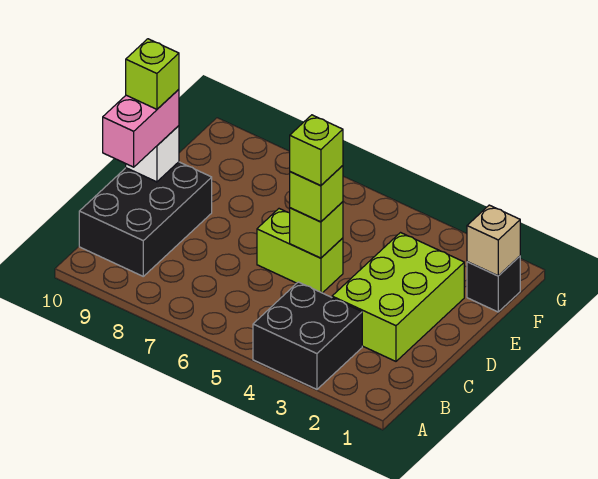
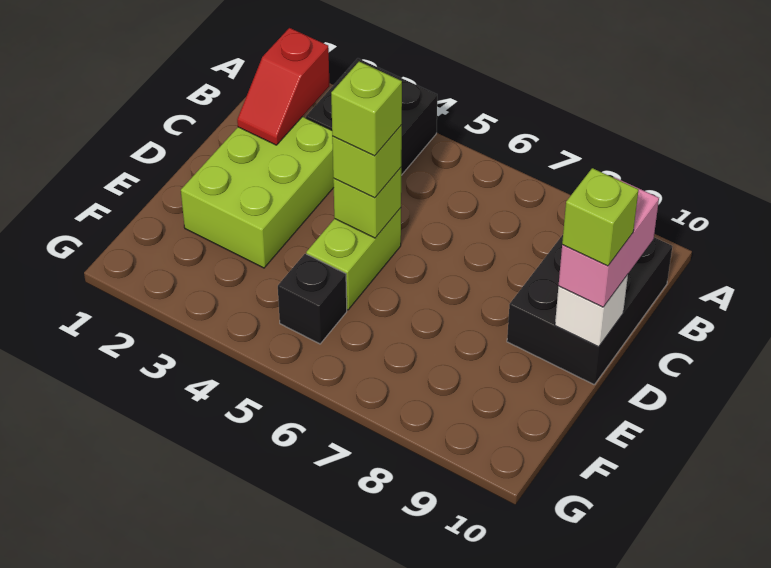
none -> red 1x2 slope [237,28,329,145]
lime 1x2 brick [257,209,343,293] -> lime 1x2 brick turned to [306,208,401,310]
black 1x1 brick [467,256,520,312] -> black 1x1 brick moved to [278,254,347,344]
tan 1x1 brick [467,205,520,276] -> none

